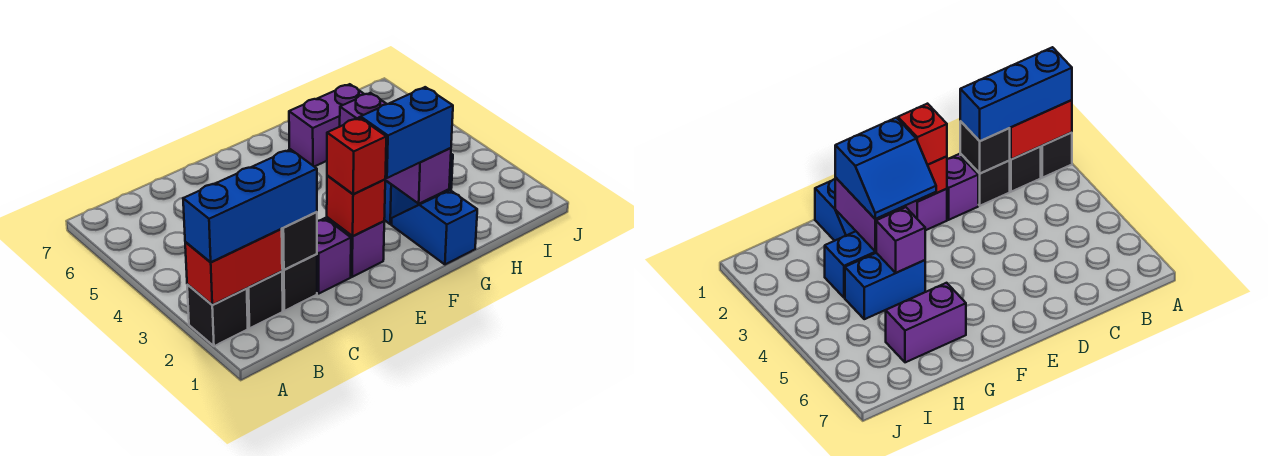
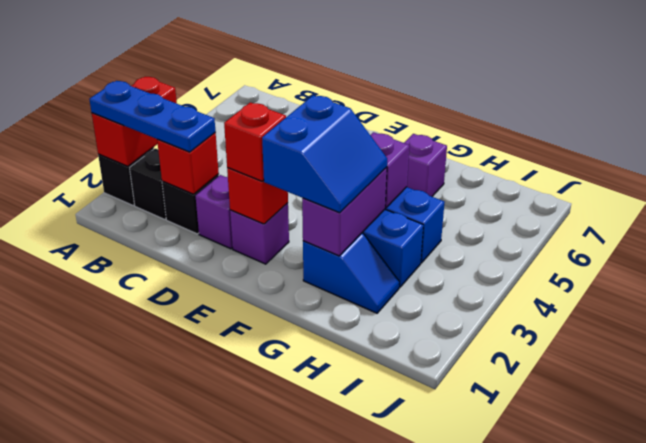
red 1x2 brick [185,229,282,305] -> red 1x2 brick turned to [92,76,177,166]
blue 1x3 brick [183,149,317,262] -> blue 1x3 plate [89,81,216,152]
black 1x1 brick [282,212,317,270] -> red 1x1 brick [157,133,219,194]
blue 2x2 slope [359,87,453,178] -> blue 2x2 slope turned to [262,95,387,213]
blue 1x2 slope [392,190,477,264] -> blue 1x2 slope turned to [303,233,399,313]
purple 1x2 brick [289,84,364,167] -> purple 1x1 brick [404,134,447,196]

